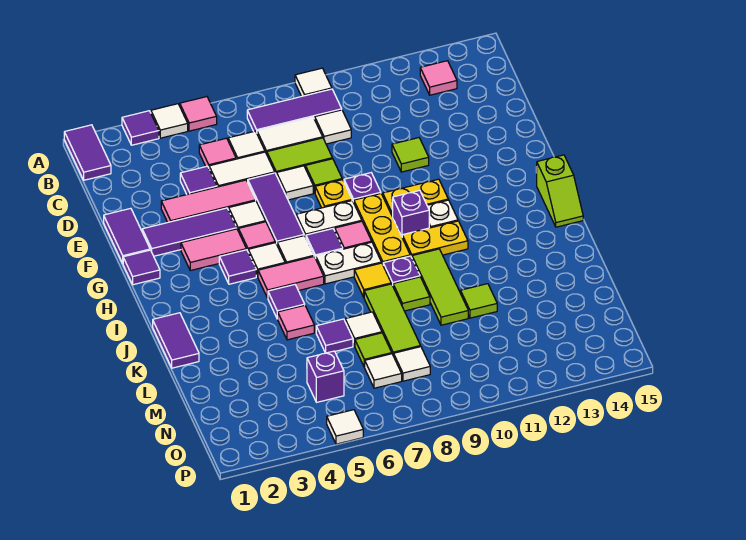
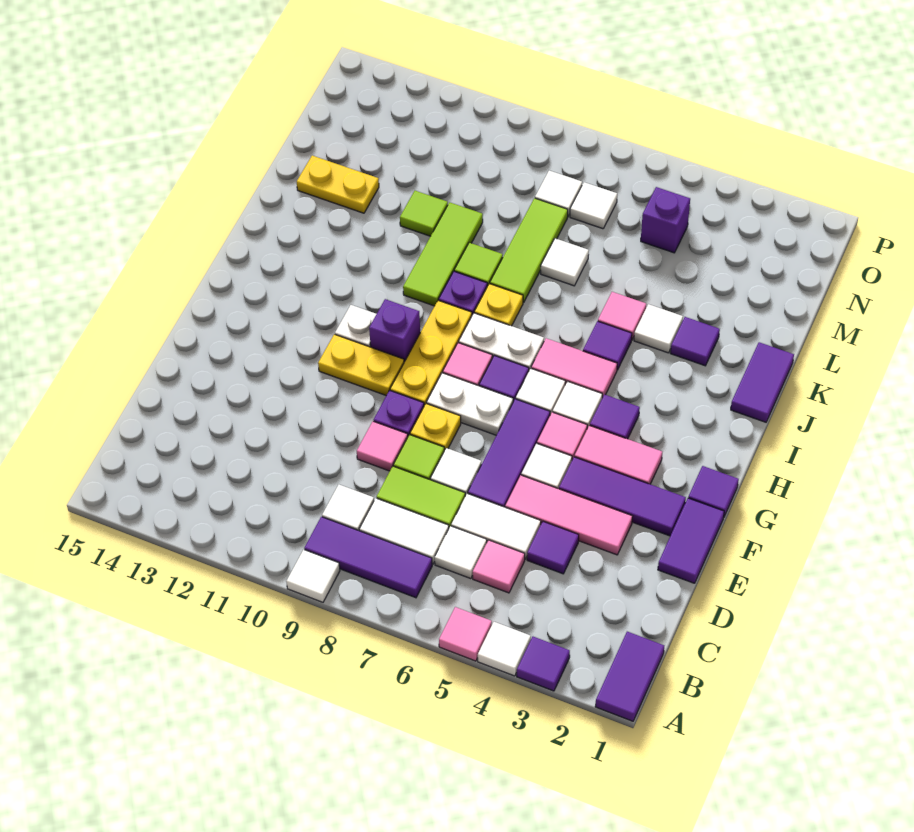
pink 1x1 tile [420,61,457,95] -> pink 1x1 tile moved to [357,421,408,471]
lime 1x1 tile [392,138,429,172] -> none
lime 1x2 slope [536,155,583,227] -> none
yellow 1x2 plate [402,221,468,257] -> yellow 1x2 plate moved to [297,156,379,213]
yellow 1x1 tile [354,263,391,297] -> yellow 1x1 plate [474,284,523,326]
purple 1x1 tile [316,319,353,353] -> purple 1x1 tile moved to [671,317,720,366]
lime 1x1 tile [355,333,392,367] -> none
white 1x1 tile [327,410,363,444] -> white 1x1 tile moved to [634,304,683,353]

